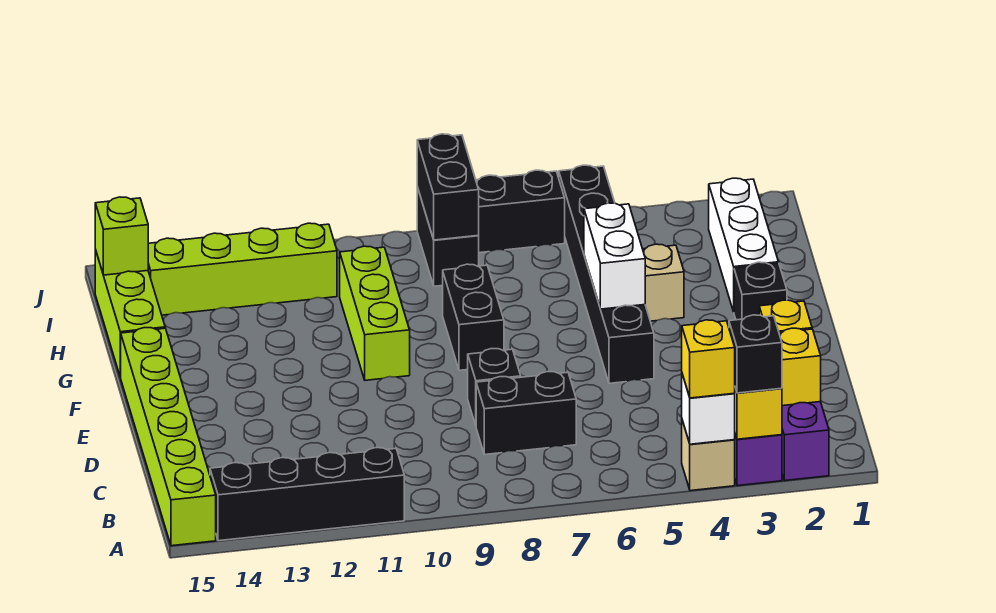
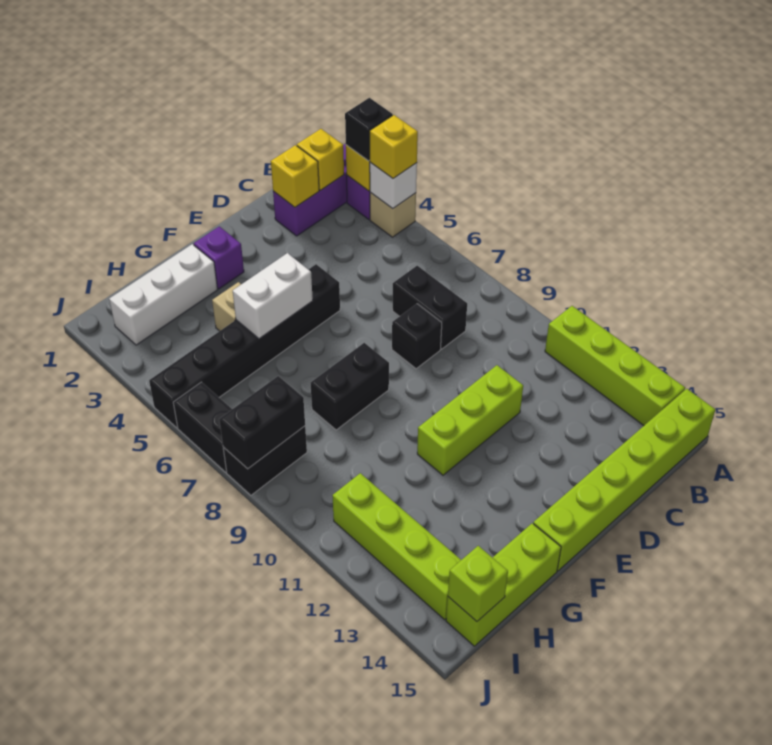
black 1x4 brick [210,448,404,541] -> lime 1x4 brick [545,306,685,426]
black 1x1 brick [734,262,787,320] -> purple 1x1 brick [194,226,244,289]
lime 1x3 brick [340,246,410,380] -> lime 1x3 brick moved to [417,365,523,475]

